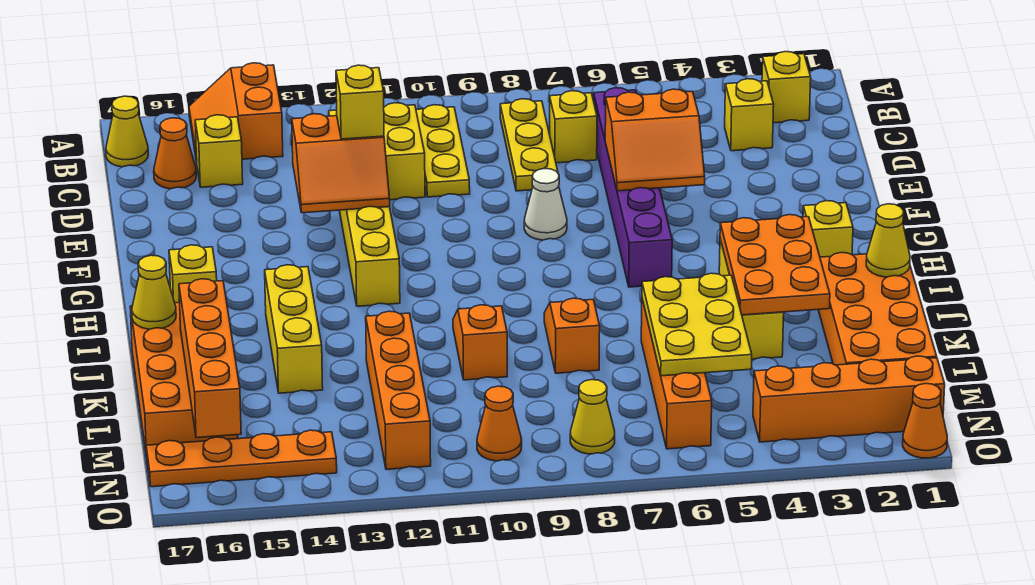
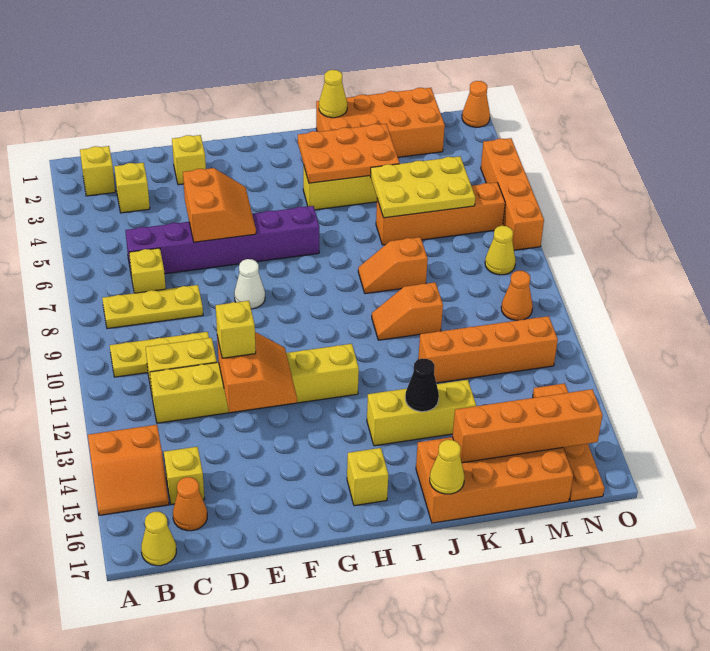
yellow 1x1 brick [803,201,853,257] -> yellow 1x1 brick moved to [172,135,206,185]
none -> black 1x1 cone [405,358,439,412]
orange 1x4 brick [753,356,945,442] -> orange 1x4 brick moved to [481,138,544,250]

